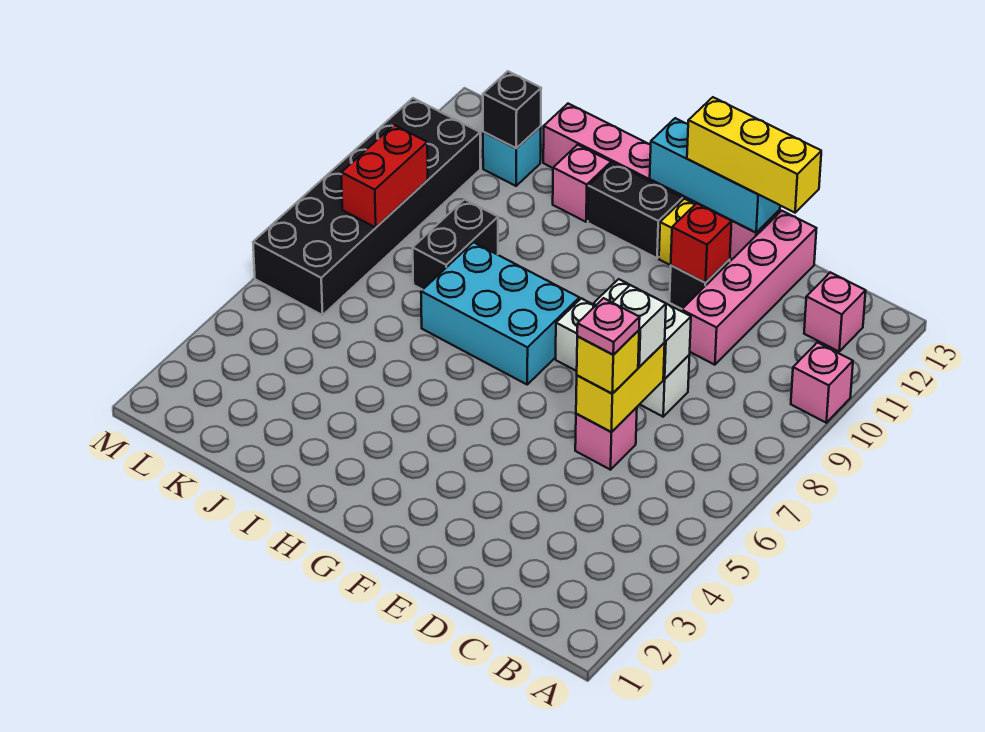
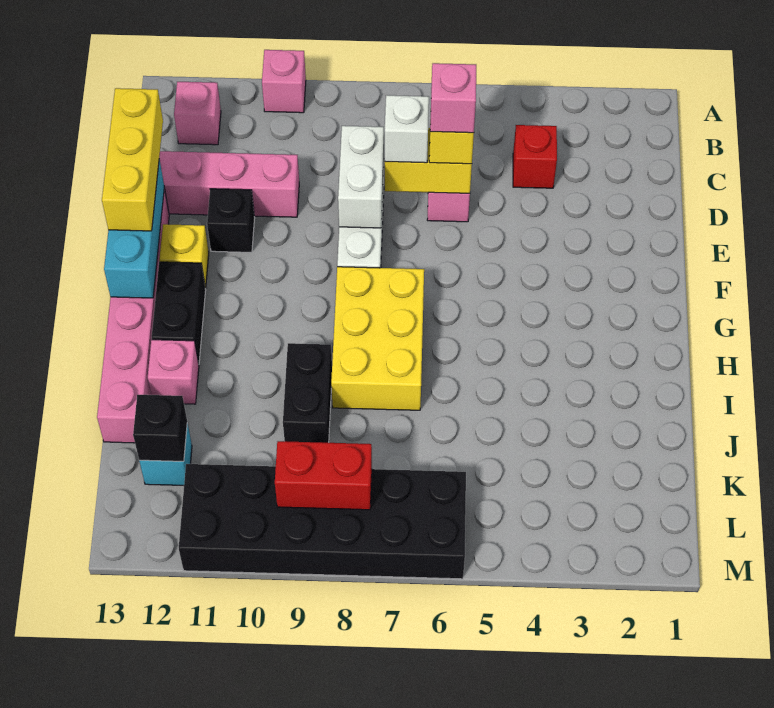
pink 1x1 plate [577,298,640,354] -> pink 1x1 brick [430,63,476,133]
red 1x1 brick [671,203,732,283] -> red 1x1 brick moved to [513,125,557,188]
cyan 2x3 brick [421,242,579,384] -> yellow 2x3 brick [331,267,424,410]
black 1x2 brick [413,199,498,290] -> black 1x2 brick turned to [283,343,332,443]

